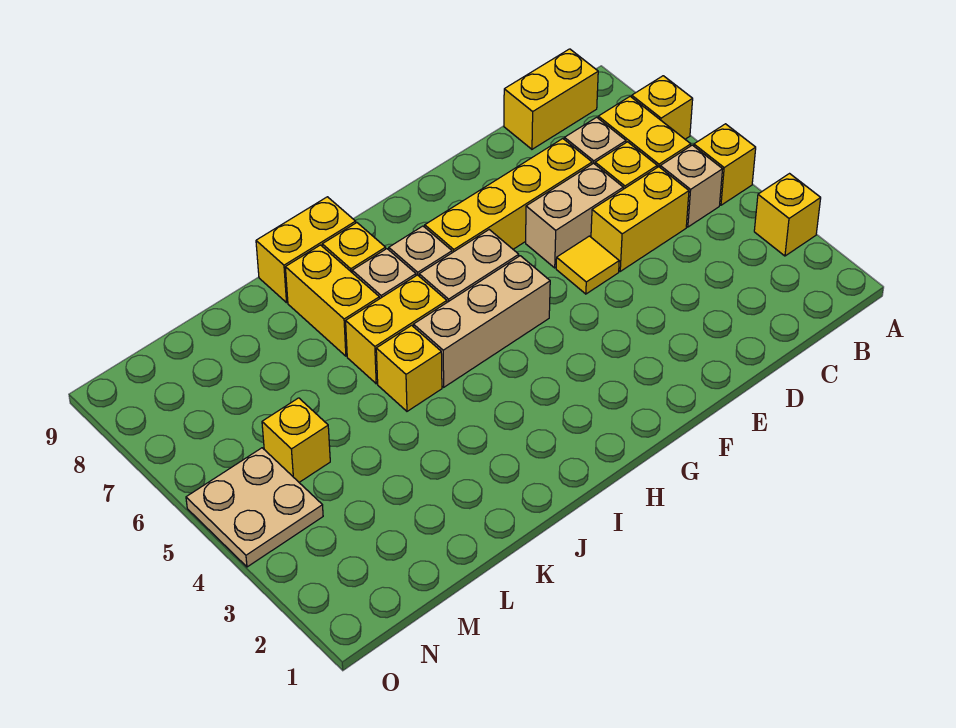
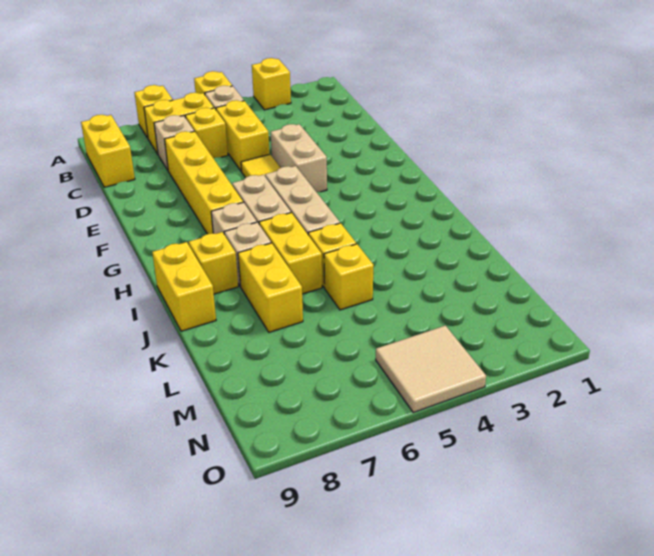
tan 1x2 brick [526,163,623,268] -> tan 1x2 brick moved to [271,124,327,192]
yellow 1x2 brick [285,245,379,356] -> yellow 1x2 brick turned to [238,243,303,332]
yellow 1x1 brick [262,398,330,482] -> yellow 1x1 brick moved to [324,244,374,310]
tan 2x2 plate [186,448,323,567] -> tan 2x2 tile [376,326,486,412]

